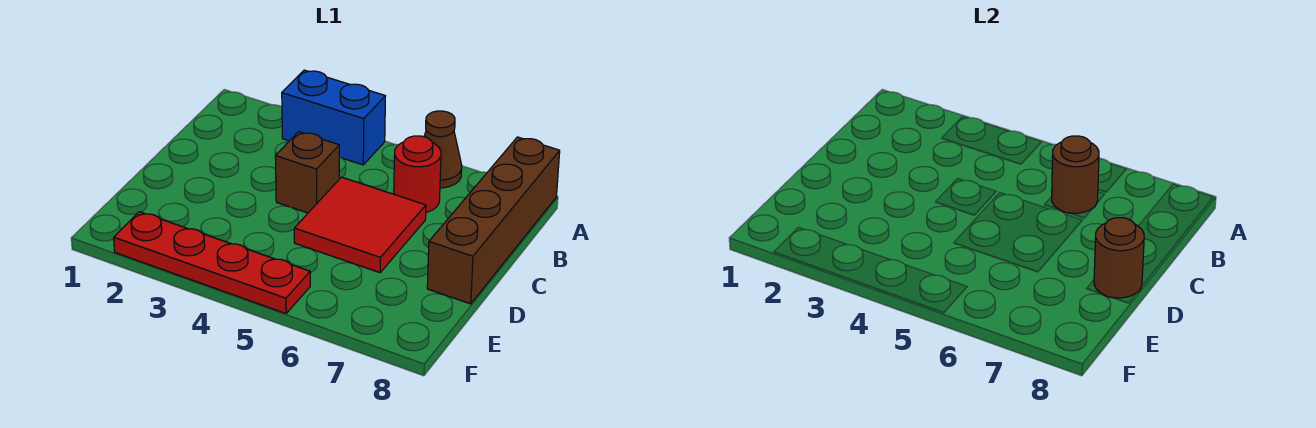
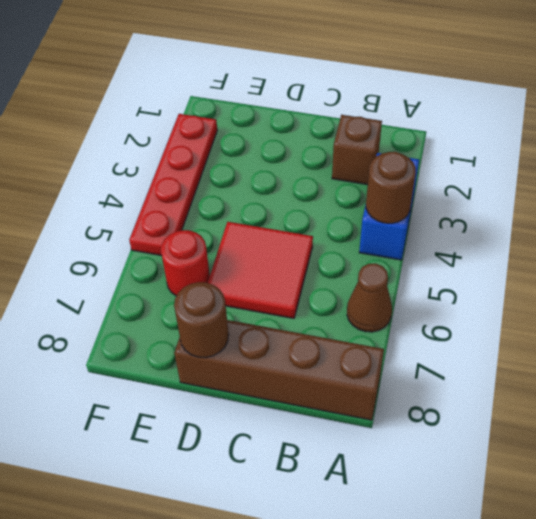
red 1x1 round brick [394,136,441,213] -> red 1x1 round brick moved to [161,230,210,296]
brown 1x1 round brick [1052,136,1099,213] -> brown 1x1 round brick moved to [366,152,416,223]
brown 1x1 brick [275,132,339,213] -> brown 1x1 brick moved to [332,115,382,185]

